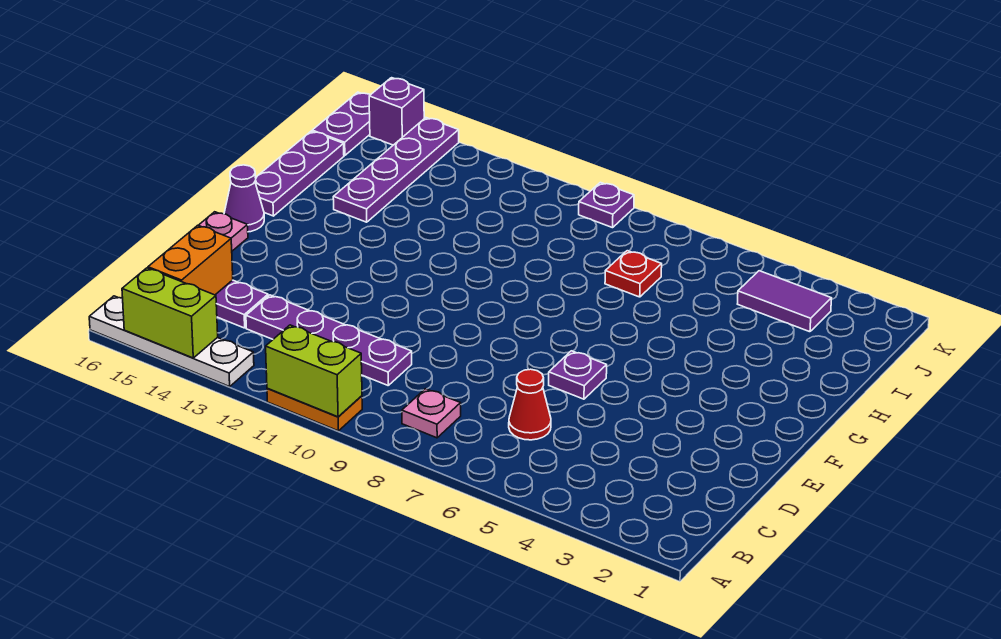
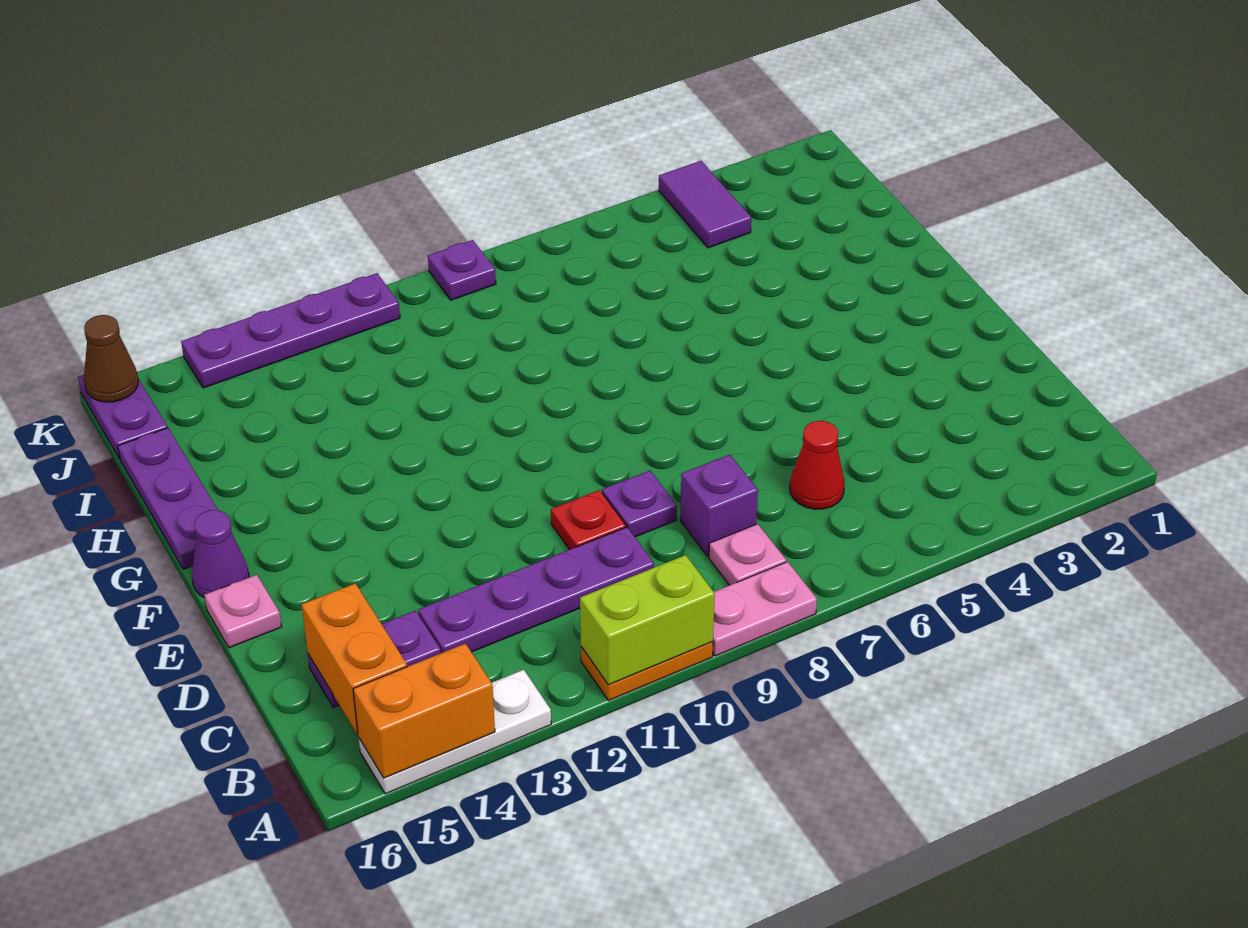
none -> pink 1x2 plate [713,562,817,656]
white 1x4 plate [89,296,254,387] -> white 1x3 plate [359,670,551,794]
lime 1x2 brick [122,268,218,358] -> orange 1x2 brick [353,644,495,778]
purple 1x1 plate [549,351,607,399] -> purple 1x1 plate moved to [602,471,677,537]
purple 1x4 plate [333,118,459,222] -> purple 1x4 plate turned to [181,273,400,388]
red 1x1 plate [605,251,662,297] -> red 1x1 plate moved to [551,490,626,550]
purple 1x2 tile [738,271,831,332] -> purple 1x2 tile turned to [659,161,751,248]
purple 1x1 brick [369,78,424,145] -> purple 1x1 brick moved to [680,455,758,556]
none -> brown 1x1 cone [84,315,138,402]

